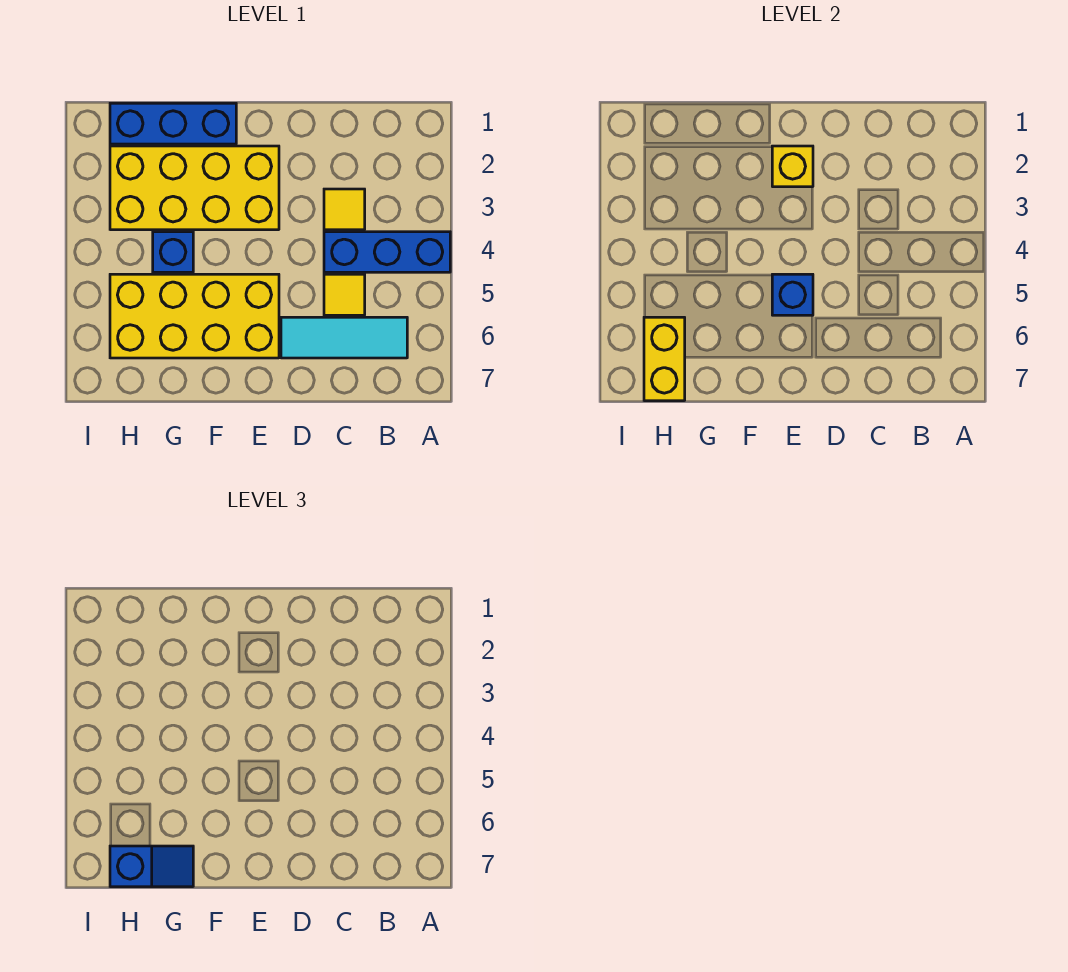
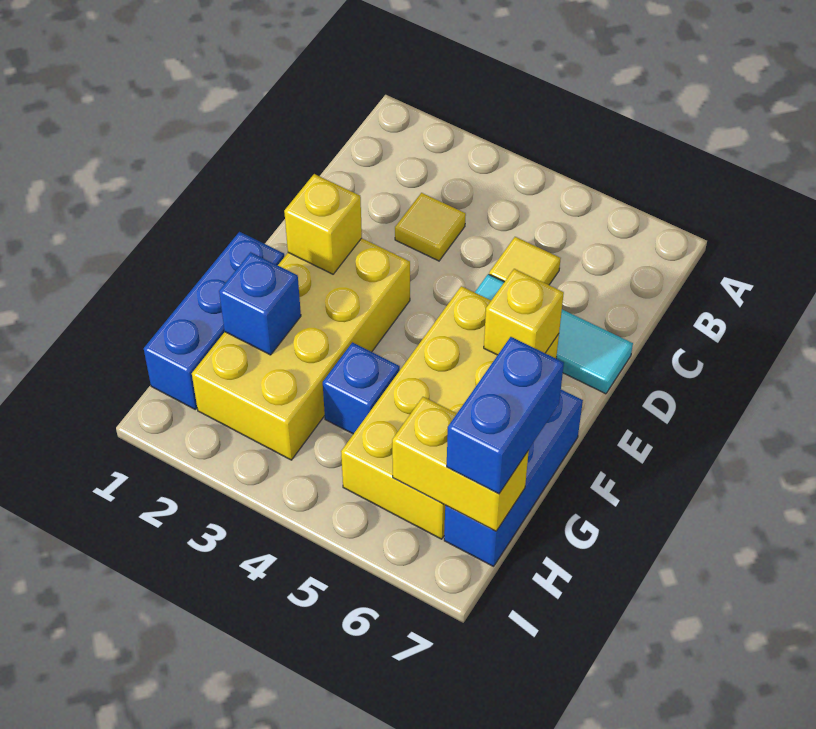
blue 1x3 brick [324,232,450,272] -> blue 1x3 brick moved to [444,390,583,566]
cyan 1x3 tile [281,317,407,358] -> cyan 1x3 tile turned to [475,274,633,394]
blue 1x1 brick [772,274,813,315] -> blue 1x1 brick moved to [219,252,301,355]
none -> yellow 1x1 brick [484,269,564,355]
blue 1x2 slope [110,846,193,887] -> blue 1x2 brick [447,337,564,494]

